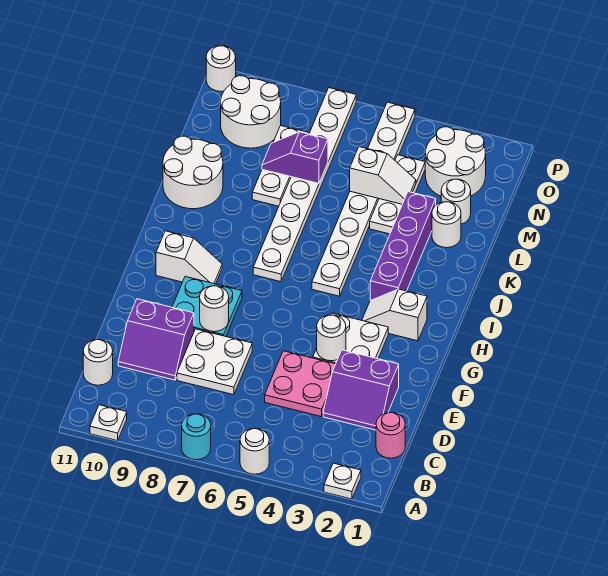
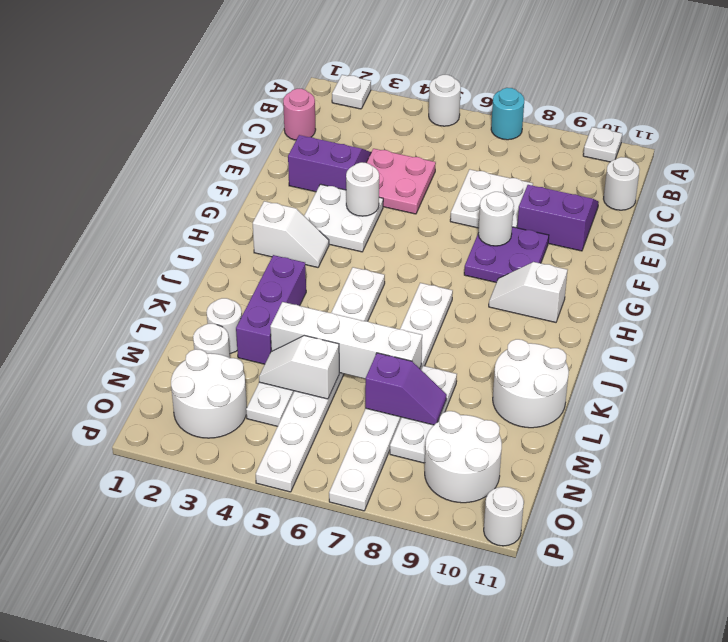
cyan 2x2 plate [172,277,242,336] -> purple 2x2 plate [464,227,549,283]
purple 1x4 brick [370,192,436,301] -> purple 1x3 brick [236,255,306,364]
none -> white 1x4 brick [270,302,422,379]

